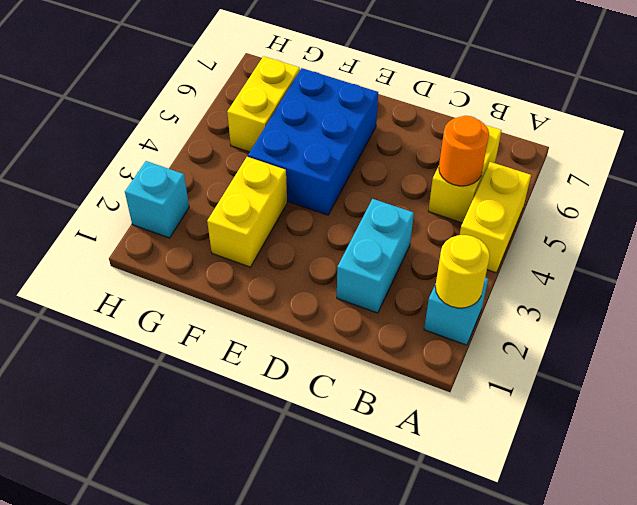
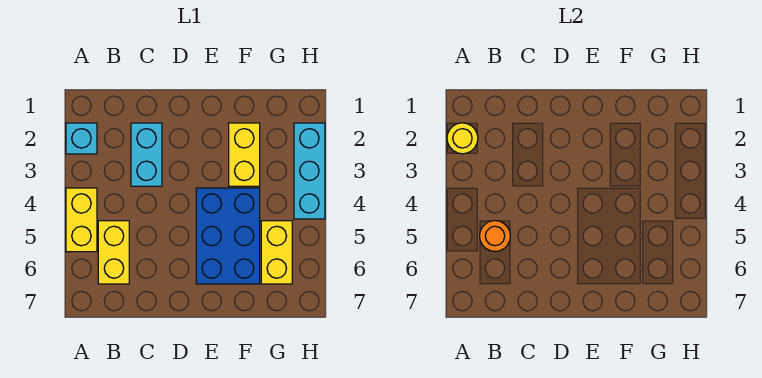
cyan 1x1 brick [125,161,189,238] -> cyan 1x3 brick [294,123,325,219]

